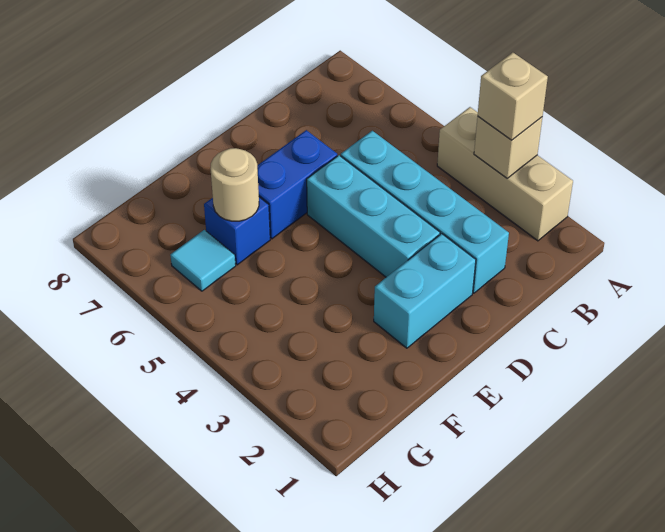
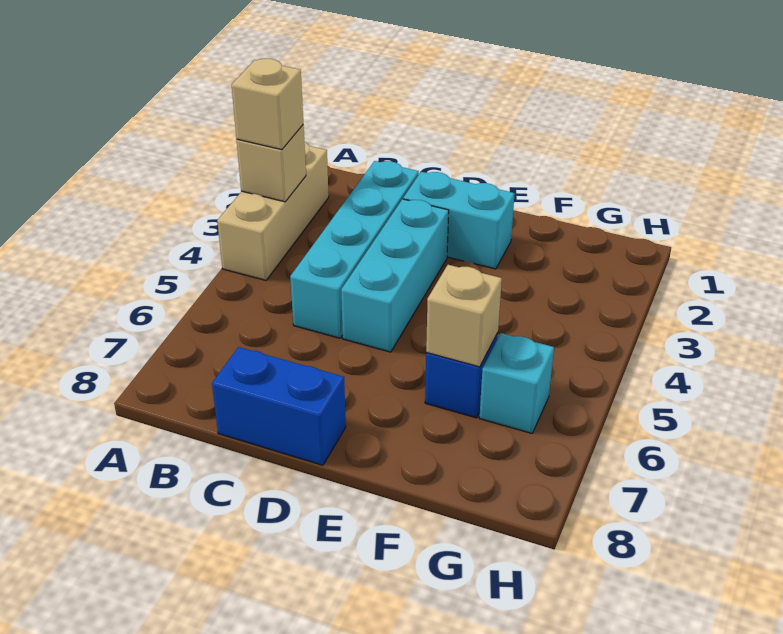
blue 1x2 brick [257,130,337,239] -> blue 1x2 brick moved to [212,347,346,465]
tan 1x1 round brick [210,148,259,221] -> tan 1x1 brick [426,265,502,367]
cyan 1x1 tile [170,230,236,291] -> cyan 1x1 brick [479,333,554,433]

